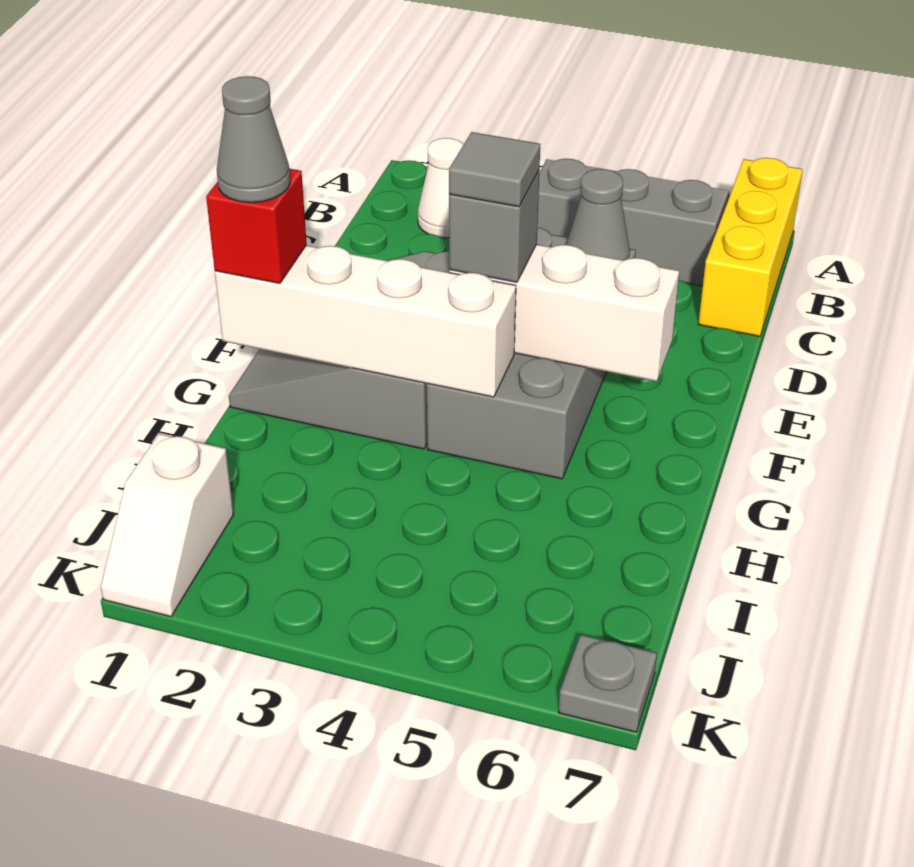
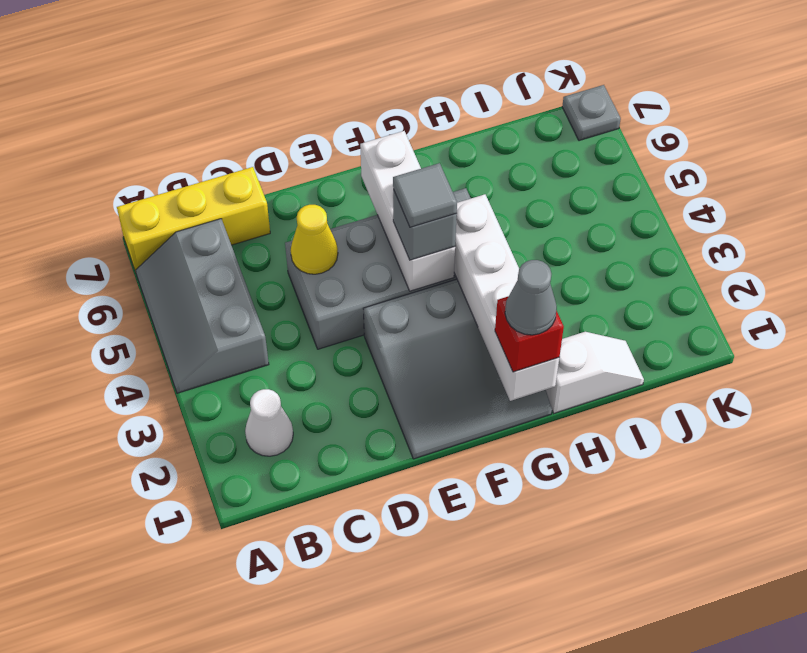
grey 1x1 cone [566,169,630,260] -> yellow 1x1 cone [291,205,338,274]
white 1x2 slope [101,434,234,617] -> white 1x2 slope moved to [546,332,644,413]

